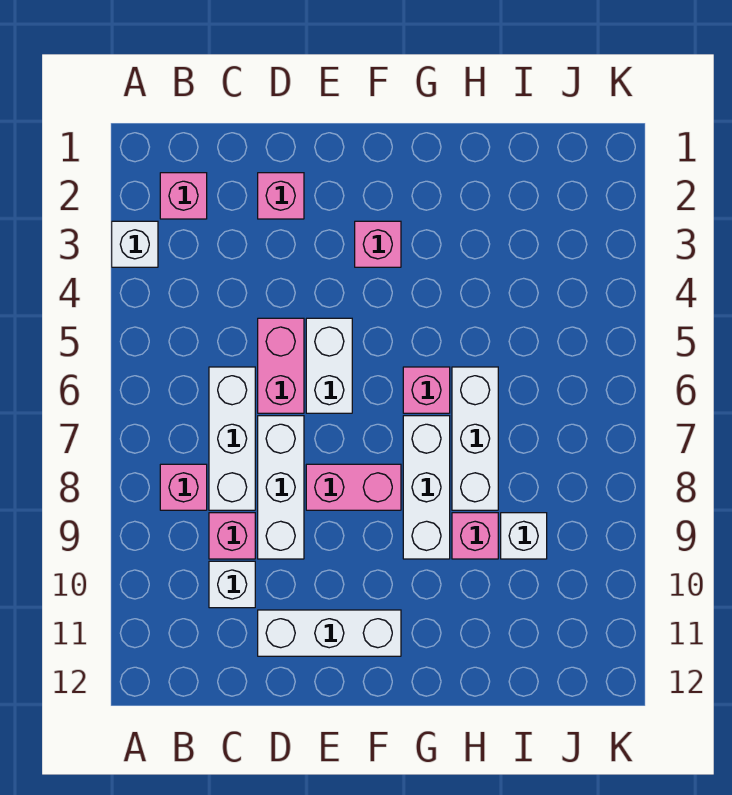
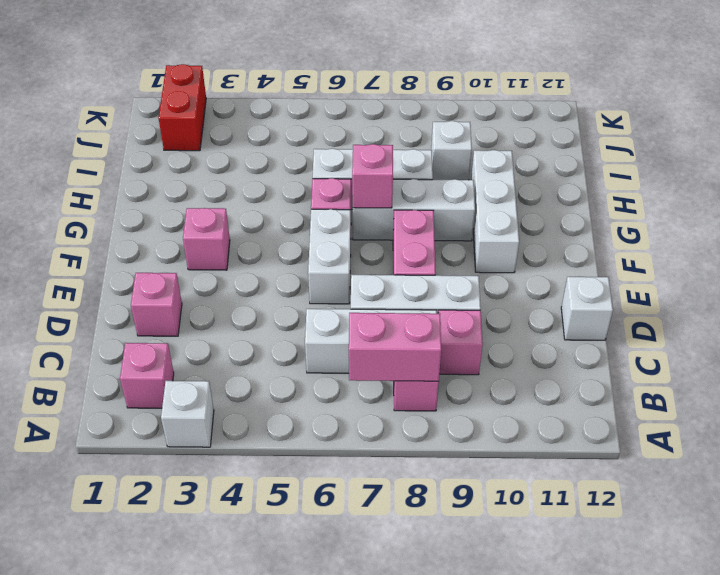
white 1x1 brick [209,561,255,608] -> white 1x1 brick moved to [561,277,613,340]
pink 1x2 brick [258,318,304,413] -> pink 1x2 brick moved to [349,313,441,381]
white 1x3 brick [258,610,401,656] -> white 1x3 brick moved to [471,150,519,273]
white 1x2 brick [306,318,352,413] -> white 1x2 brick turned to [308,209,351,304]
pink 1x1 brick [452,513,498,559] -> pink 1x1 brick moved to [352,144,393,208]
none -> red 1x2 brick [158,64,206,151]

